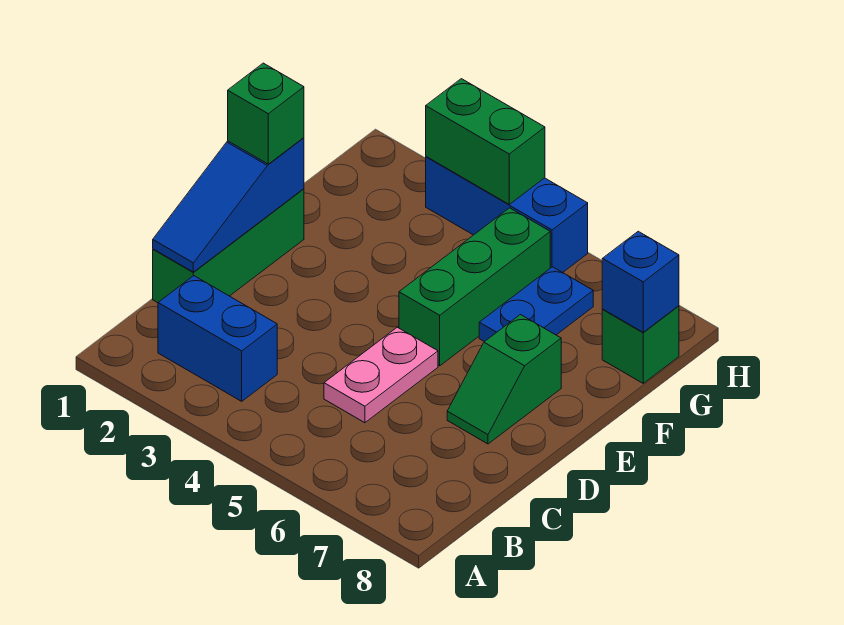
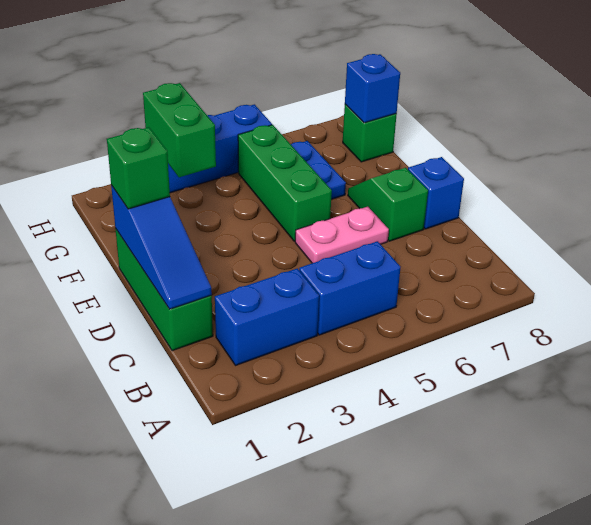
none -> blue 1x2 brick [299,241,400,335]
pink 1x2 plate [324,327,438,423] -> pink 1x2 plate turned to [295,207,389,263]
green 1x2 slope [447,315,561,444] -> green 1x2 slope turned to [348,168,428,241]
none -> blue 1x1 brick [408,157,464,229]
green 1x2 brick [426,79,545,204] -> green 1x2 brick turned to [143,83,216,177]

